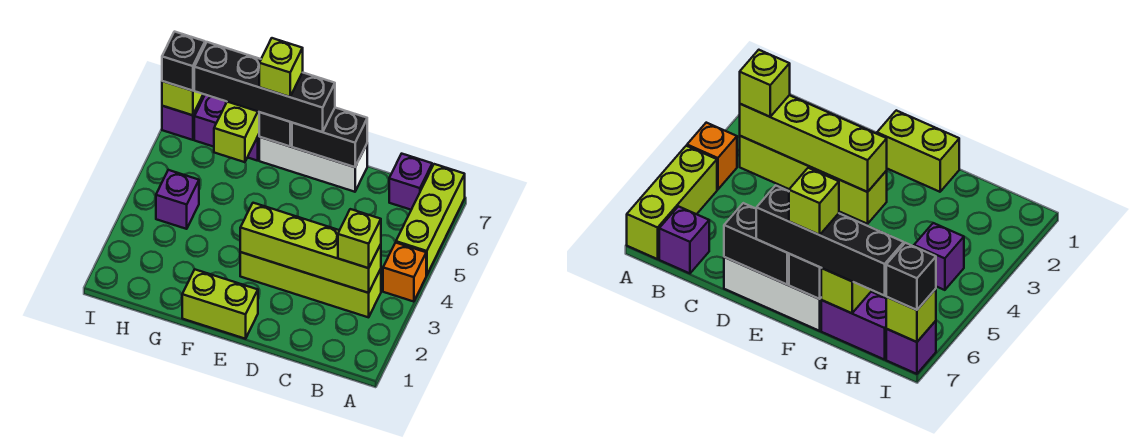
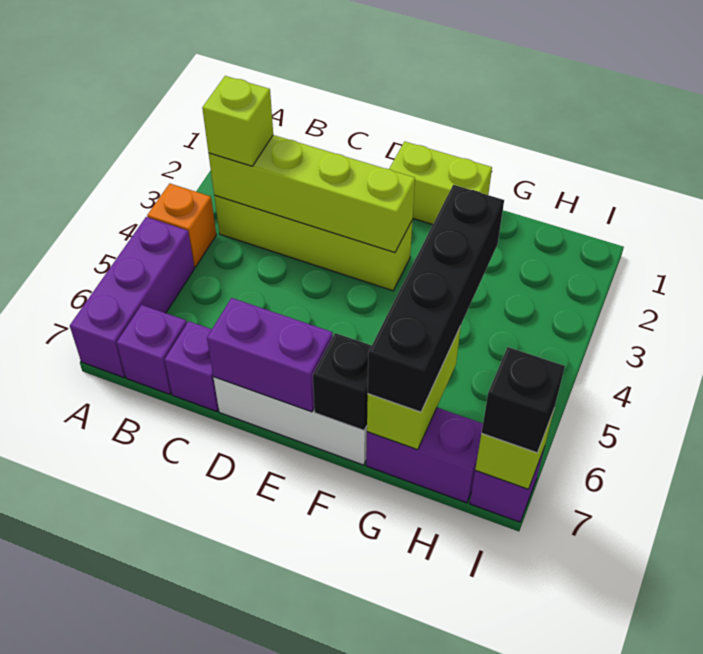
lime 1x3 brick [396,164,465,275] -> purple 1x3 brick [70,217,195,378]
black 1x2 brick [292,108,367,167] -> purple 1x2 brick [207,298,333,412]
black 1x4 brick [194,42,335,132] -> black 1x4 brick turned to [368,185,504,412]
lime 1x1 brick [259,38,303,97] -> none
purple 1x1 brick [156,170,199,229] -> purple 1x1 brick moved to [165,321,219,411]

